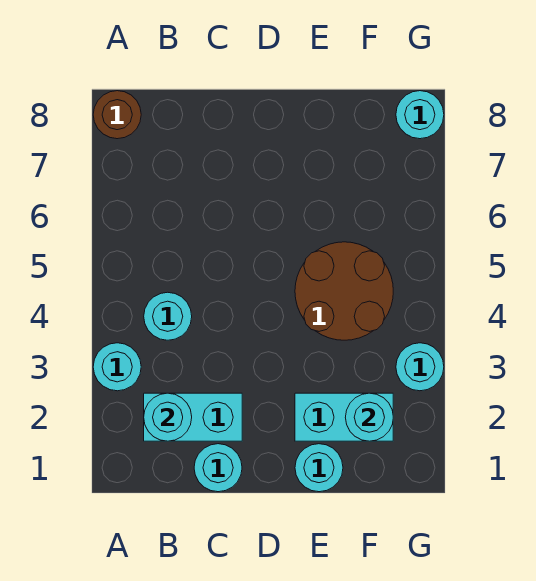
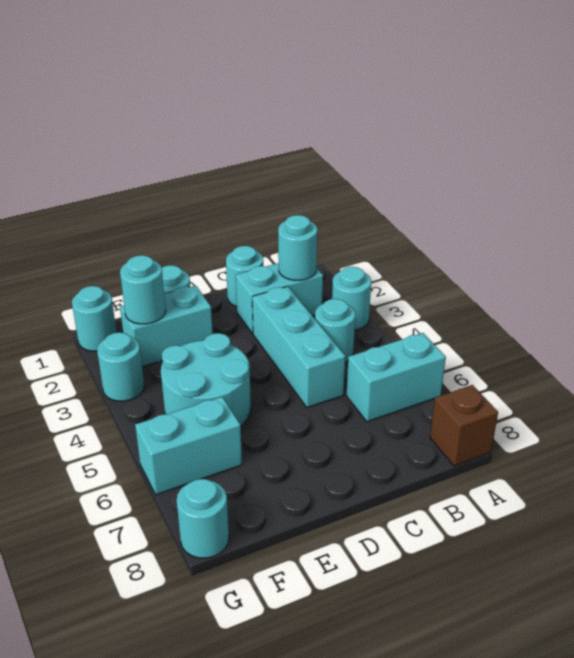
none -> cyan 1x2 brick [346,333,446,422]
brown 1x1 round brick [93,91,141,139] -> brown 1x1 brick [430,385,498,466]
none -> cyan 1x3 brick [252,286,345,408]
brown 2x2 round brick [295,242,393,340] -> cyan 2x2 round brick [161,333,251,426]
none -> cyan 1x2 brick [135,397,242,495]
none -> cyan 1x1 round brick [72,286,116,351]

